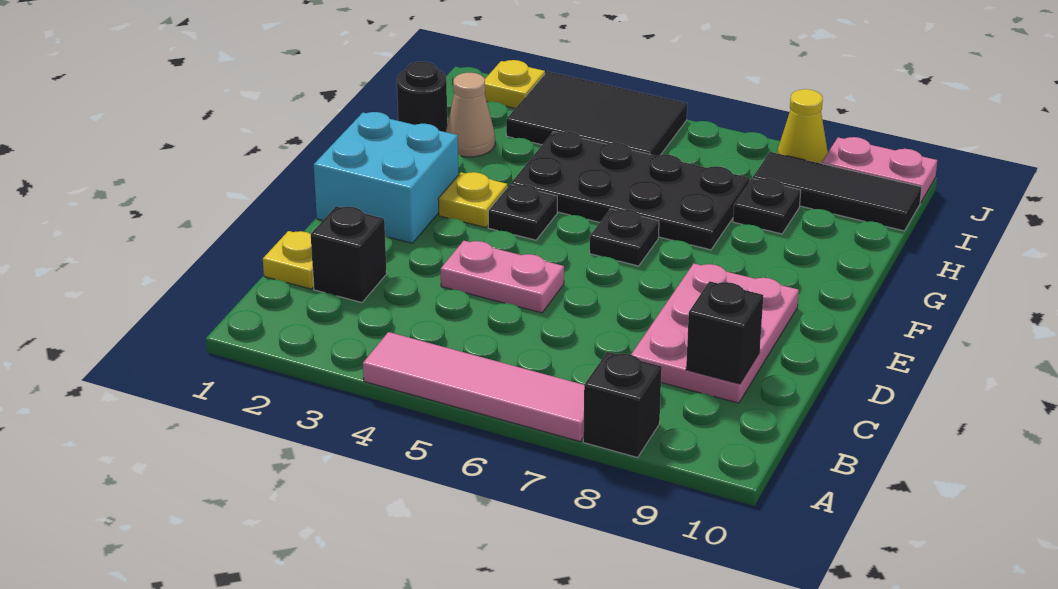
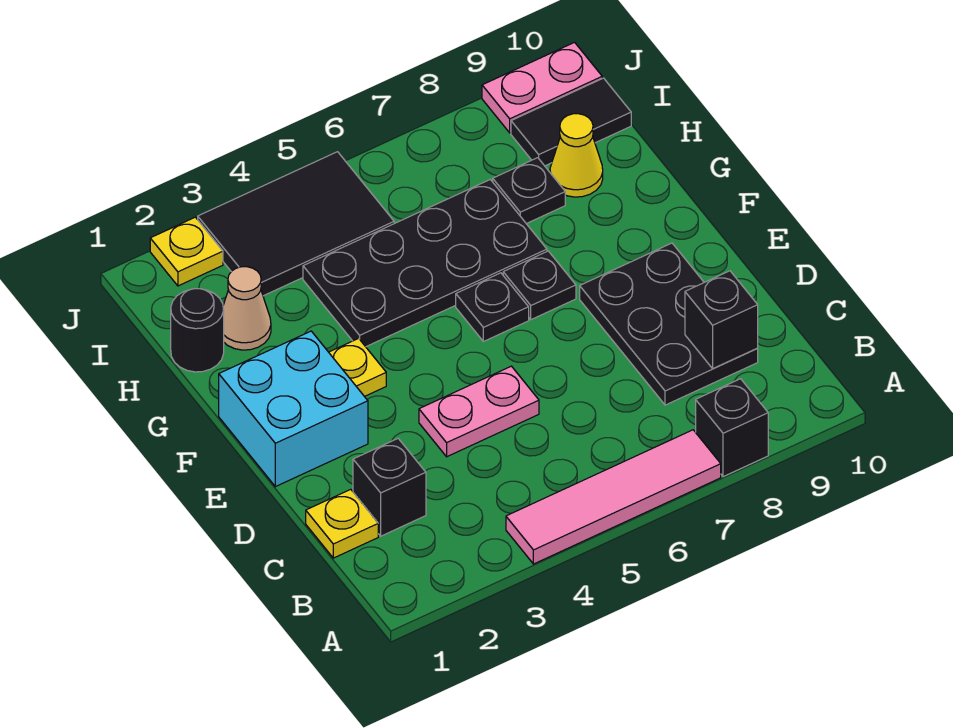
pink 2x3 plate [631,264,799,403] -> black 2x3 plate [580,243,758,405]
black 1x1 plate [488,184,557,240] -> black 1x1 plate moved to [503,251,576,320]
black 1x3 tile [753,152,922,231] -> black 1x2 tile [511,78,631,166]
yellow 1x1 cone [777,89,828,164] -> yellow 1x1 cone moved to [550,114,603,197]

